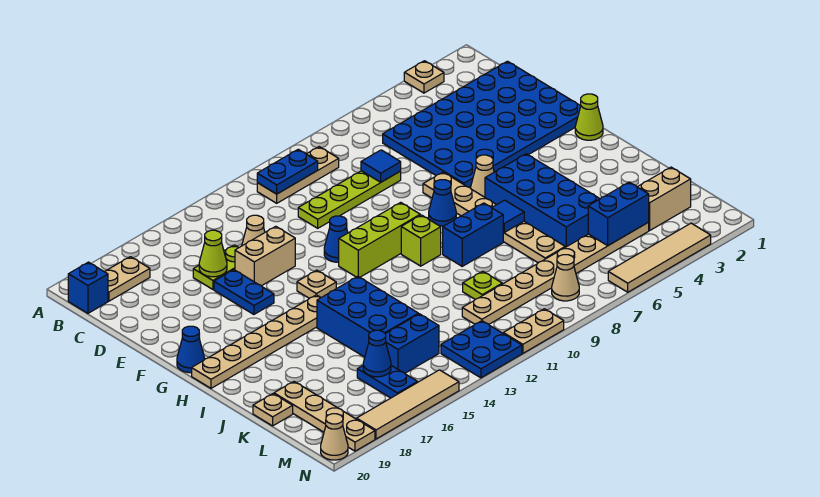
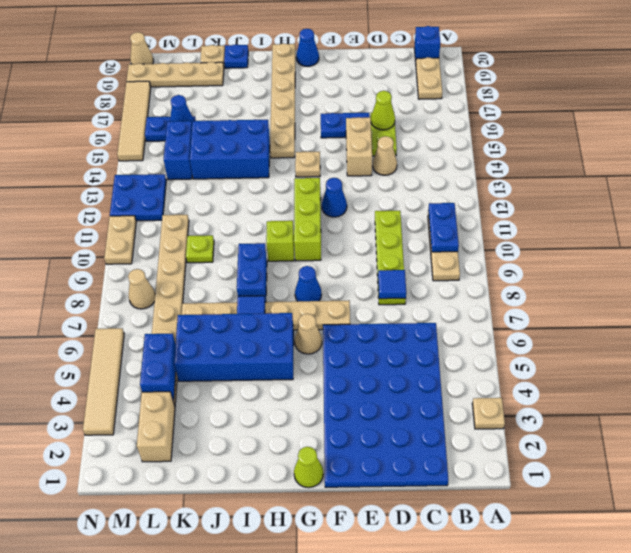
none -> blue 1x1 plate [224,45,248,68]

